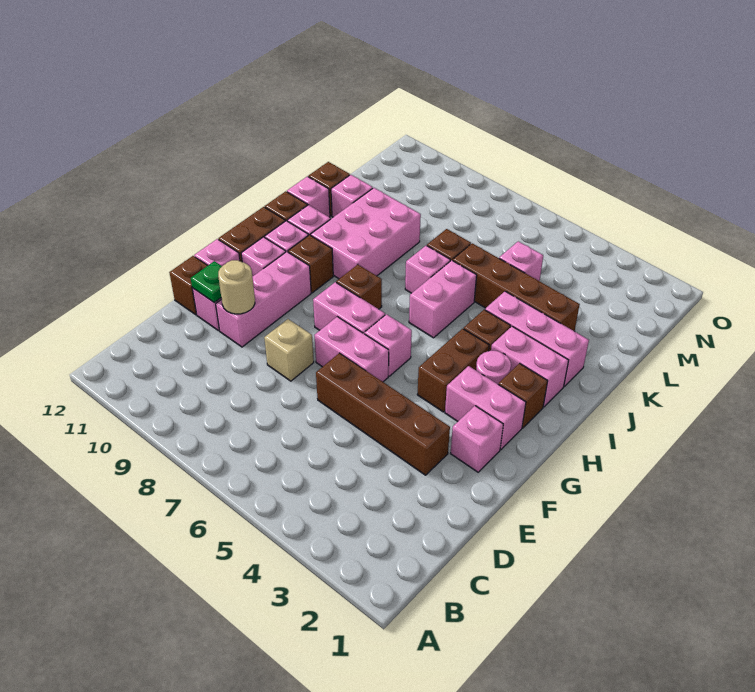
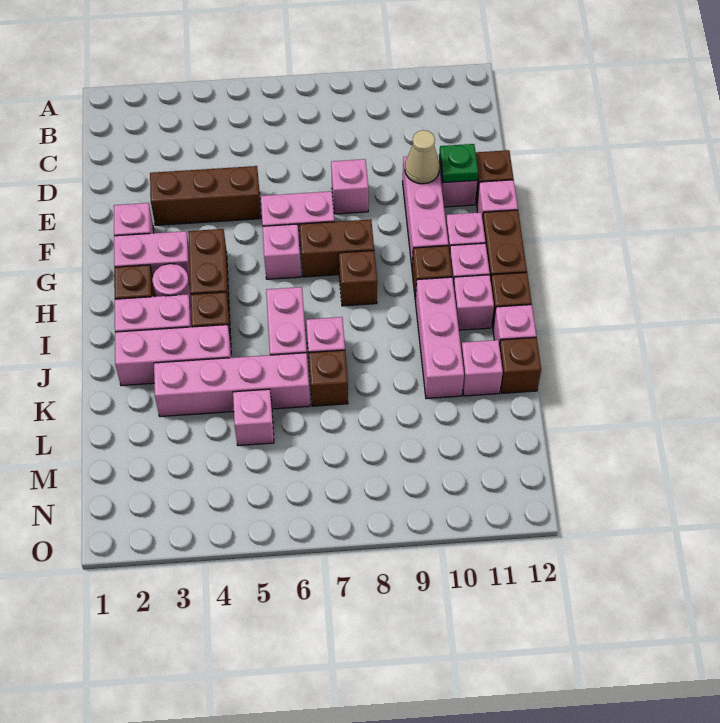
brown 1x4 brick [316,353,450,475] -> brown 1x3 brick [150,166,261,225]
tan 1x1 brick [264,319,314,381] -> pink 1x1 brick [331,159,368,214]
tan 1x1 round brick [218,260,255,314] -> tan 1x1 cone [405,130,440,184]
pink 1x2 brick [313,282,385,333] -> brown 1x2 brick [299,219,374,277]
pink 2x3 brick [311,188,421,279] -> pink 1x3 brick [415,277,464,399]
brown 1x4 brick [453,243,580,331] -> pink 1x4 brick [154,353,310,417]

